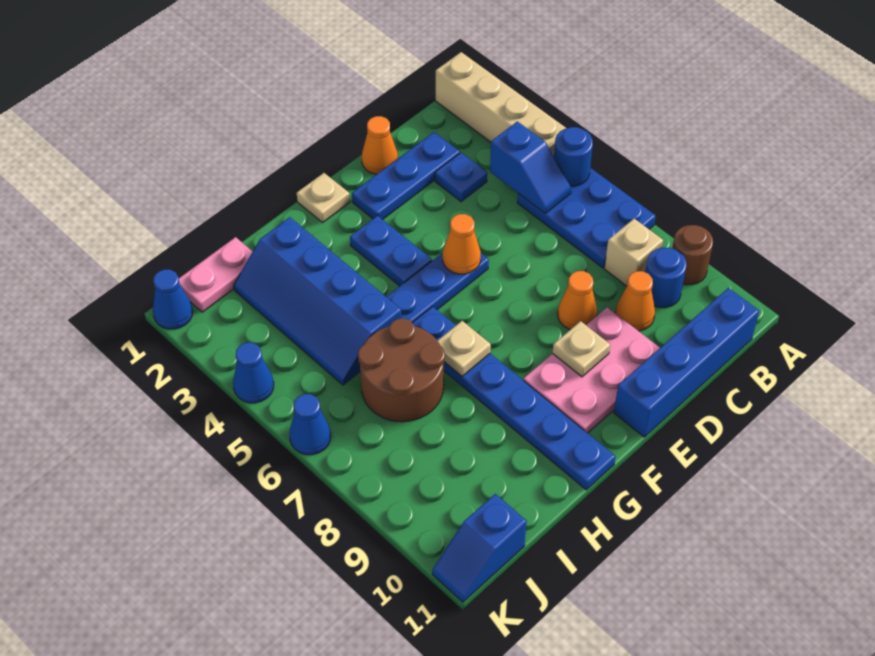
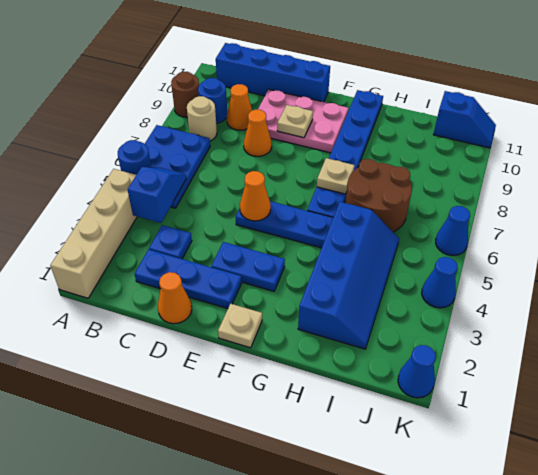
tan 1x1 brick [604,219,663,286] -> tan 1x1 round brick [187,96,217,141]
blue 1x2 plate [350,216,432,286] -> blue 1x2 plate turned to [211,242,285,291]
pink 1x2 plate [179,237,253,312] -> none

